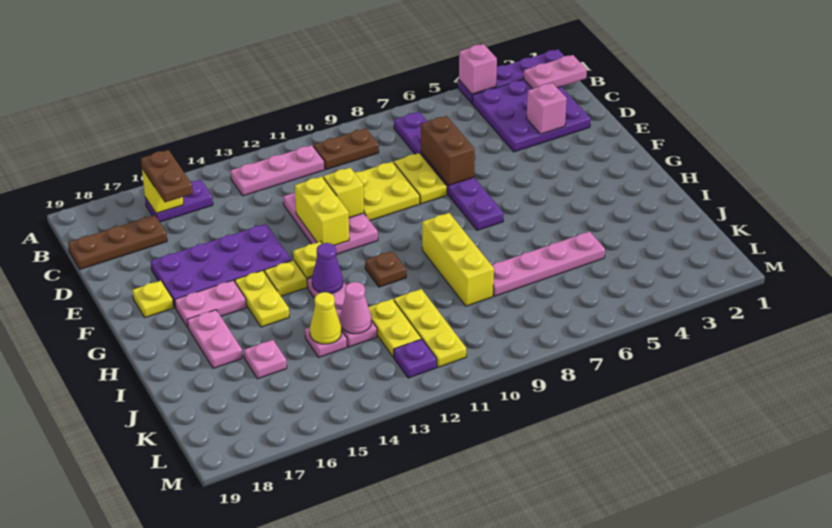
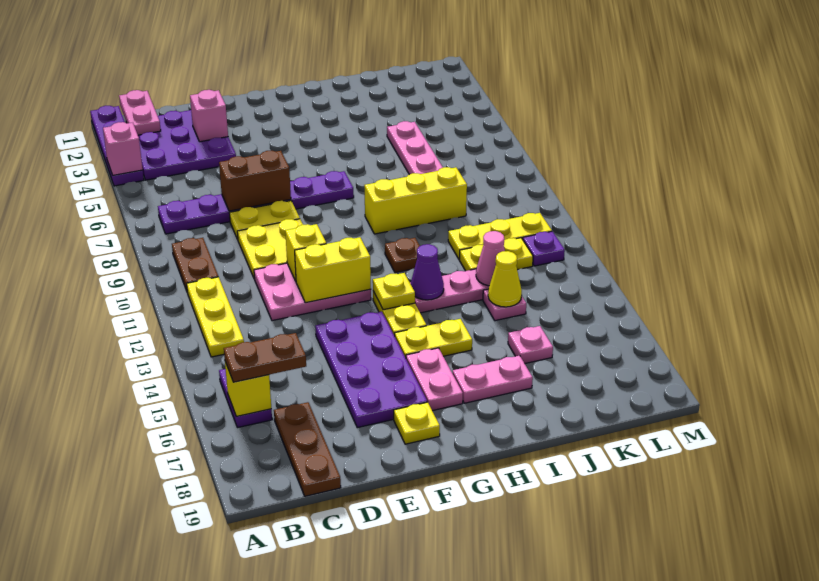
pink 1x3 plate [231,145,325,196] -> yellow 1x3 plate [187,277,244,357]

